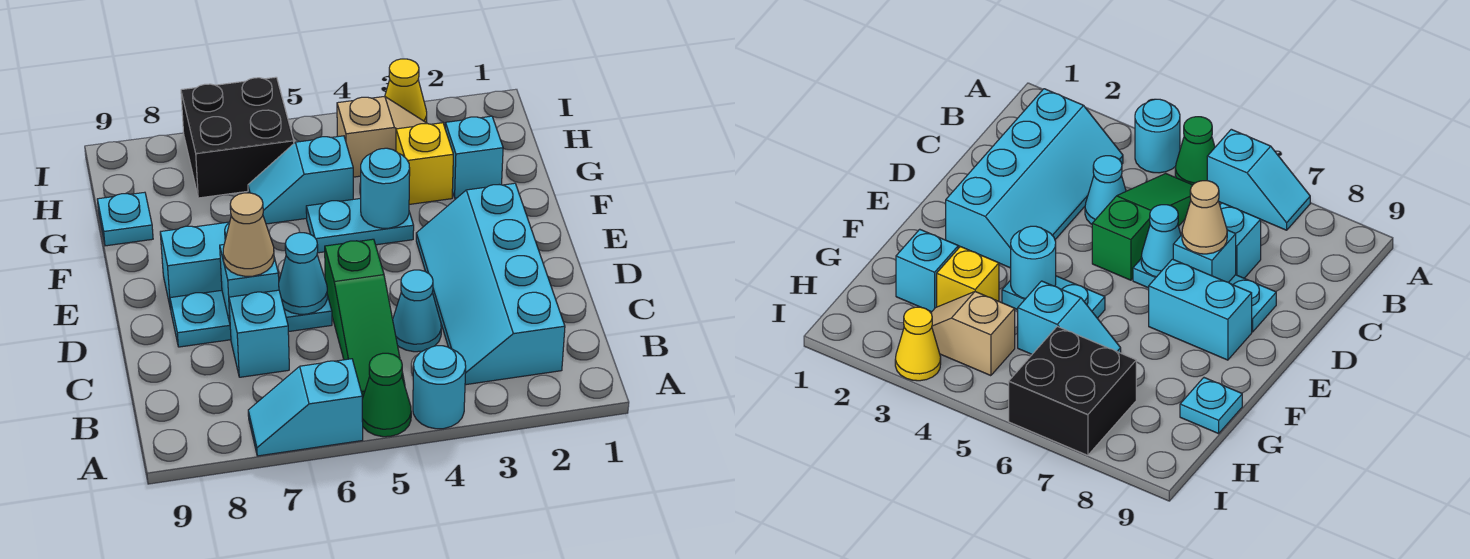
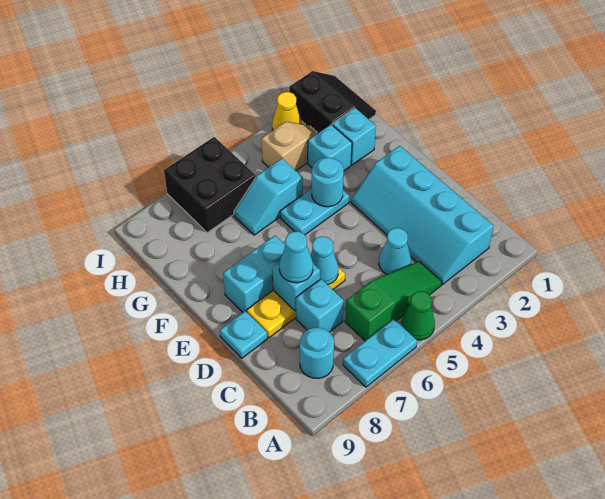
cyan 1x1 round brick [413,346,466,429] -> cyan 1x1 round brick moved to [300,328,334,378]
cyan 1x2 slope [248,359,363,456] -> cyan 1x2 plate [343,319,417,387]
green 1x3 slope [325,239,405,399] -> green 1x3 slope turned to [345,261,442,341]
cyan 1x3 plate [170,290,332,347] -> yellow 1x3 plate [247,268,345,338]
tan 1x1 cone [223,193,274,276] -> cyan 1x1 cone [279,232,313,283]
yellow 1x1 brick [396,123,453,204] -> cyan 1x1 brick [308,125,352,171]
cyan 1x1 plate [97,192,153,246] -> cyan 1x1 plate moved to [220,311,267,358]
none -> black 2x2 slope [289,71,376,133]

